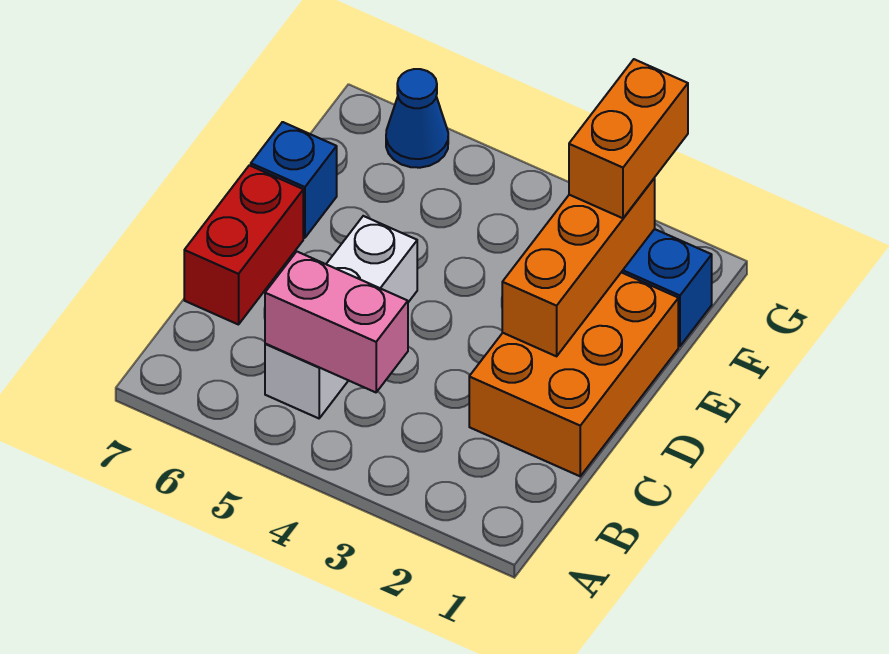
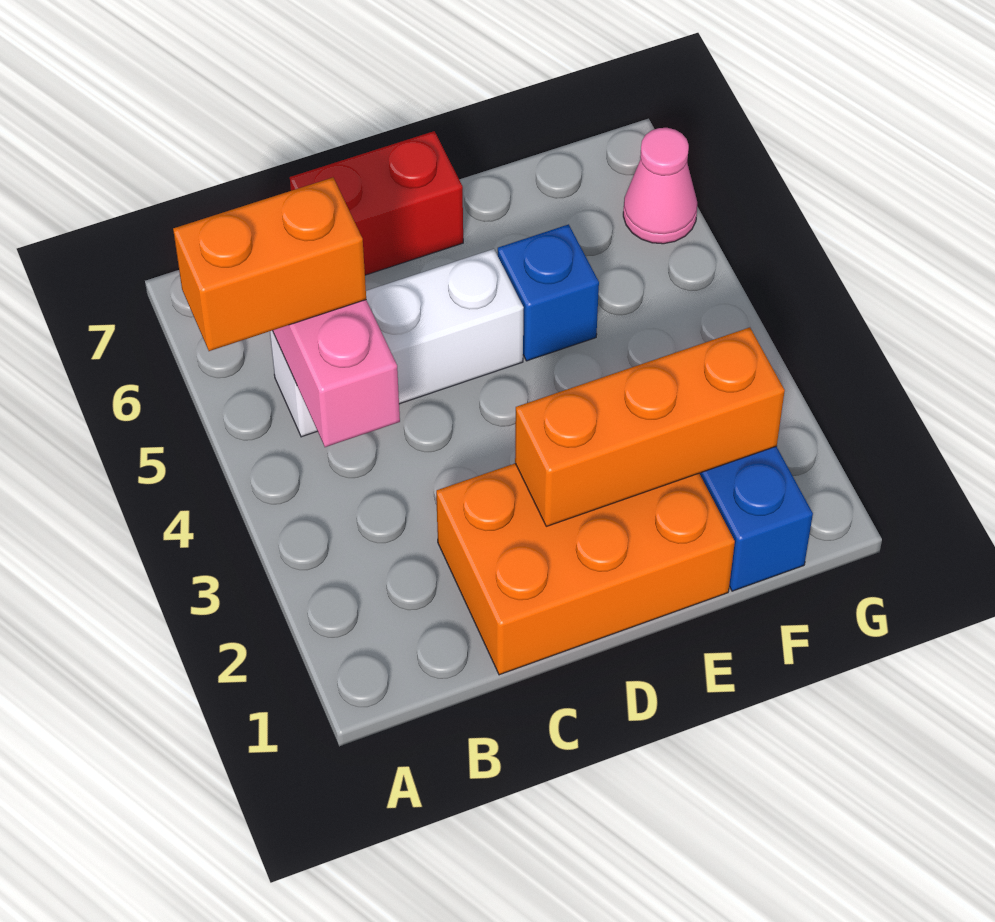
blue 1x1 brick [251,122,337,238] -> blue 1x1 brick moved to [498,224,599,361]
orange 1x2 brick [569,59,688,218] -> orange 1x2 brick moved to [173,178,366,351]
blue 1x1 cone [386,69,448,168] -> pink 1x1 cone [623,128,697,244]

